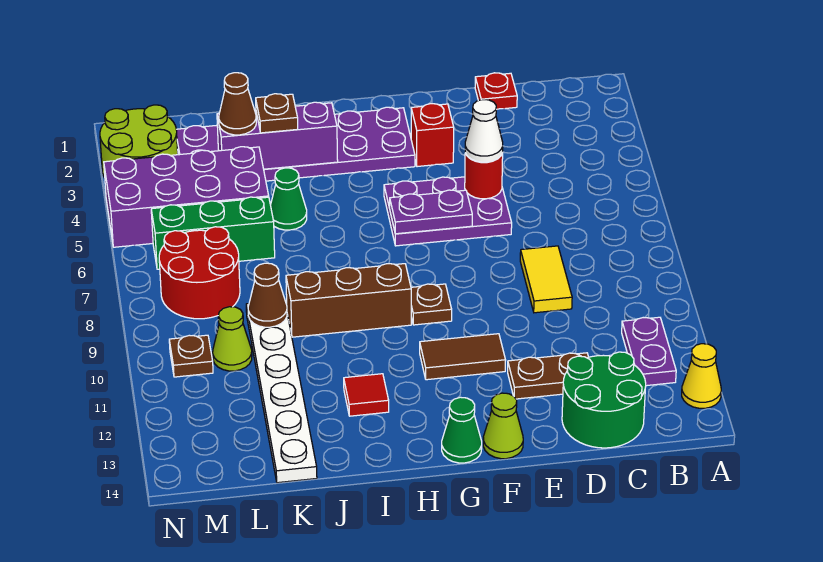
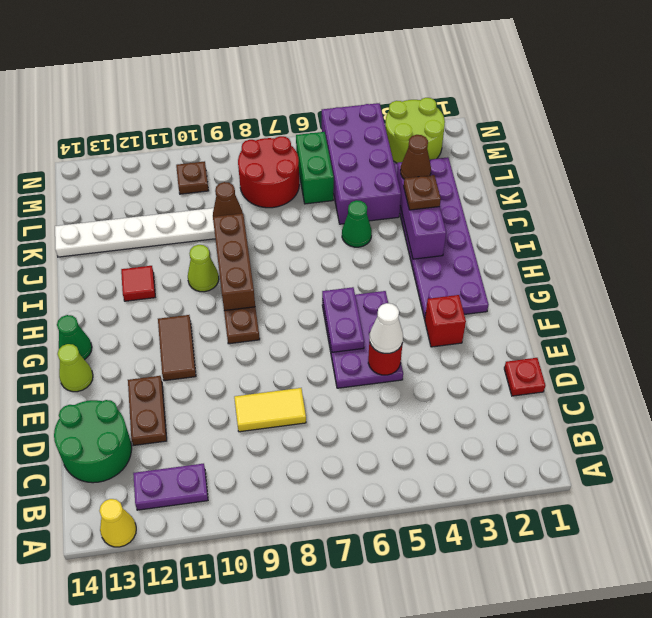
green 1x3 brick [151,197,275,269] -> green 1x2 brick [296,132,334,204]
lime 1x1 cone [213,307,252,371] -> lime 1x1 cone moved to [188,245,219,292]

